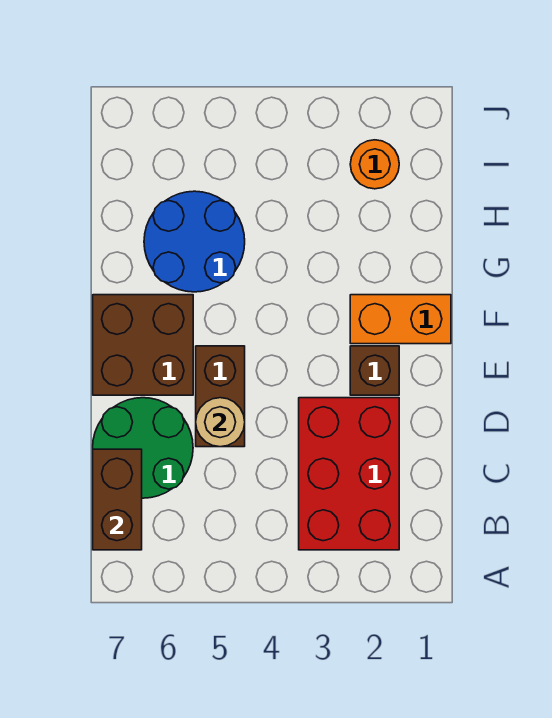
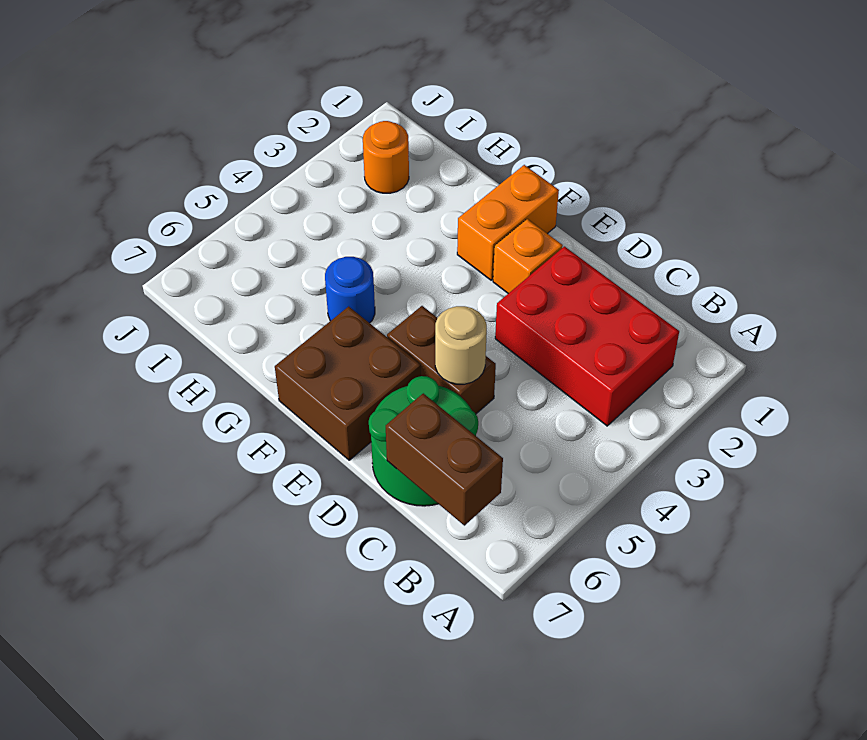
brown 1x1 brick [350,346,399,395] -> orange 1x1 brick [493,219,563,294]
blue 2x2 round brick [144,191,245,292] -> blue 1x1 round brick [325,257,375,323]

